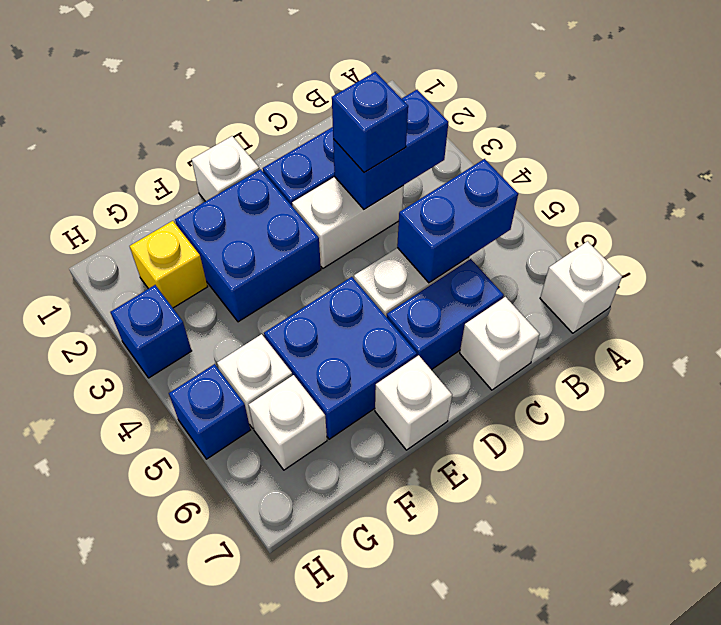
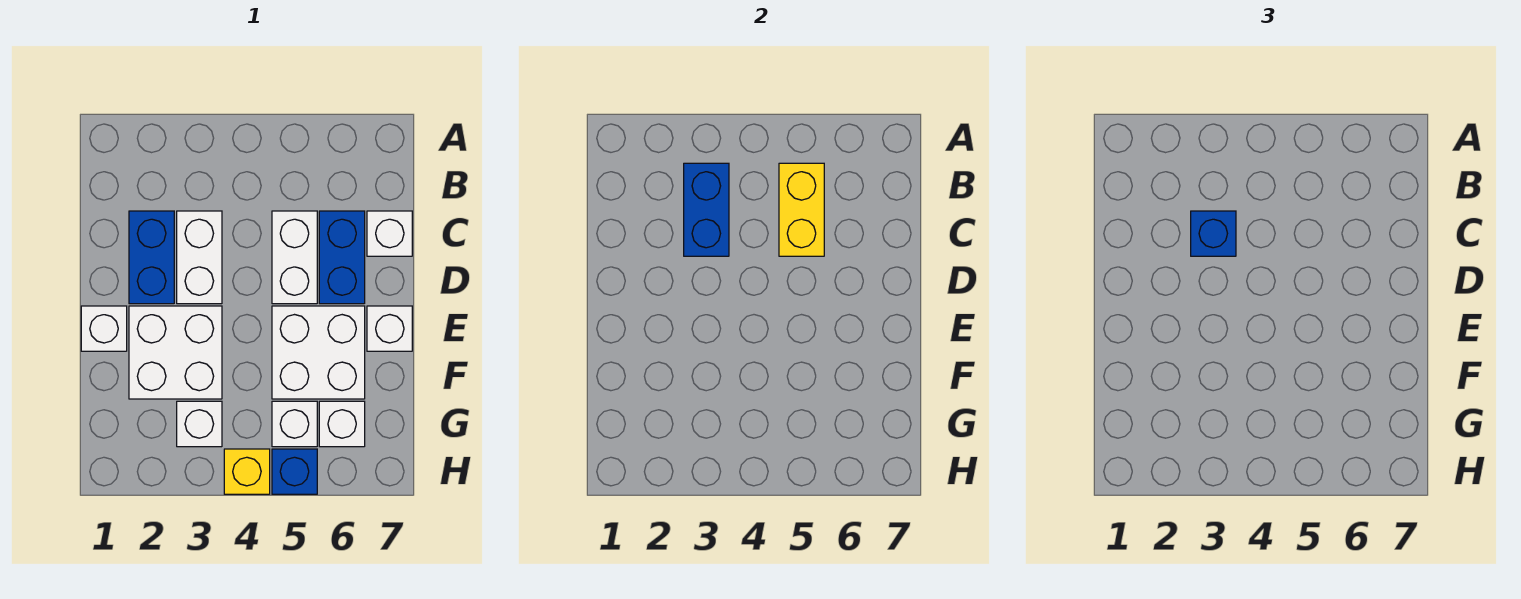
white 1x1 brick [540,241,622,333] -> white 1x1 brick moved to [177,401,222,447]
blue 1x2 brick [397,159,518,283] -> yellow 1x2 brick [779,163,824,256]
blue 2x2 brick [175,169,321,322] -> white 2x2 brick [129,306,222,399]
blue 2x2 brick [264,277,417,439] -> white 2x2 brick [272,306,365,399]
yellow 1x1 brick [130,221,208,308] -> yellow 1x1 brick moved to [224,449,270,494]
blue 1x1 brick [111,285,192,378] -> none

